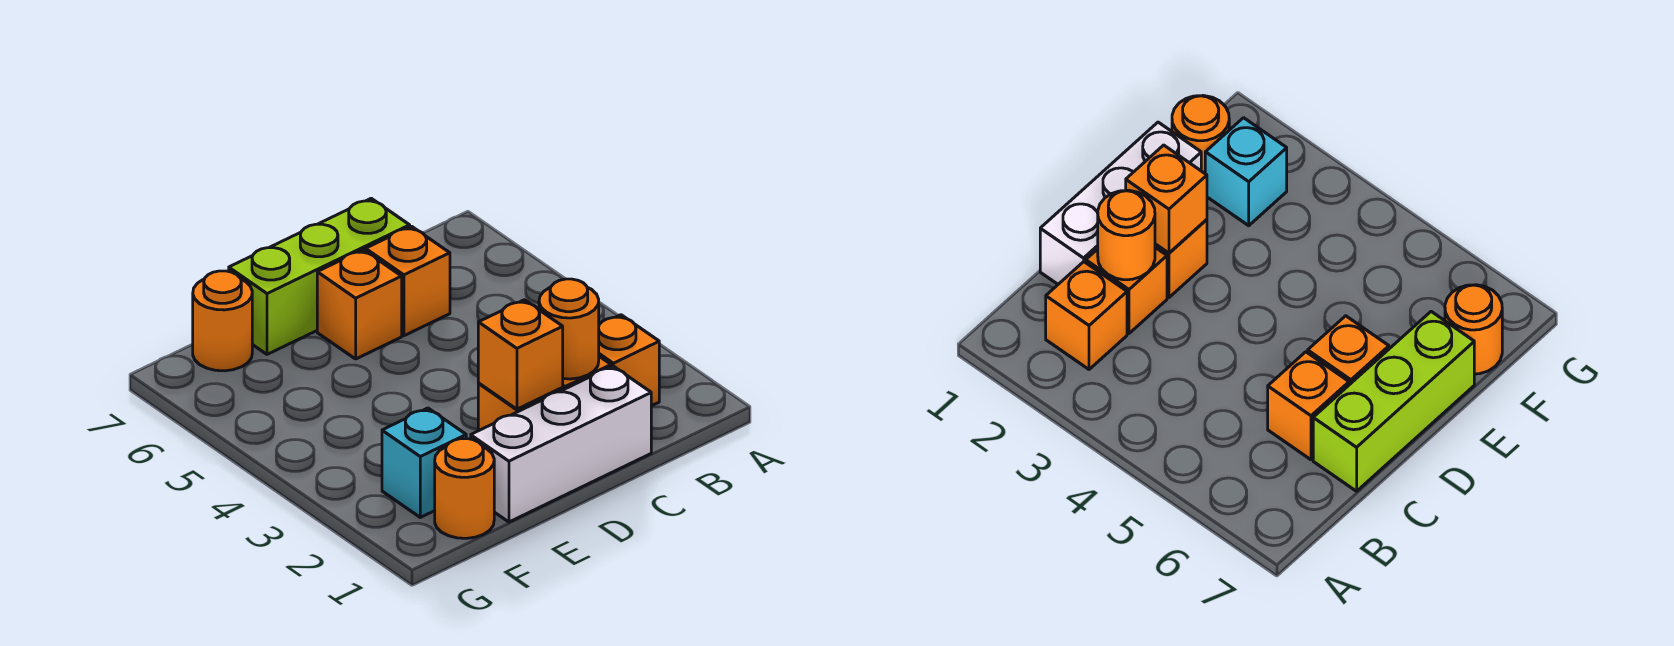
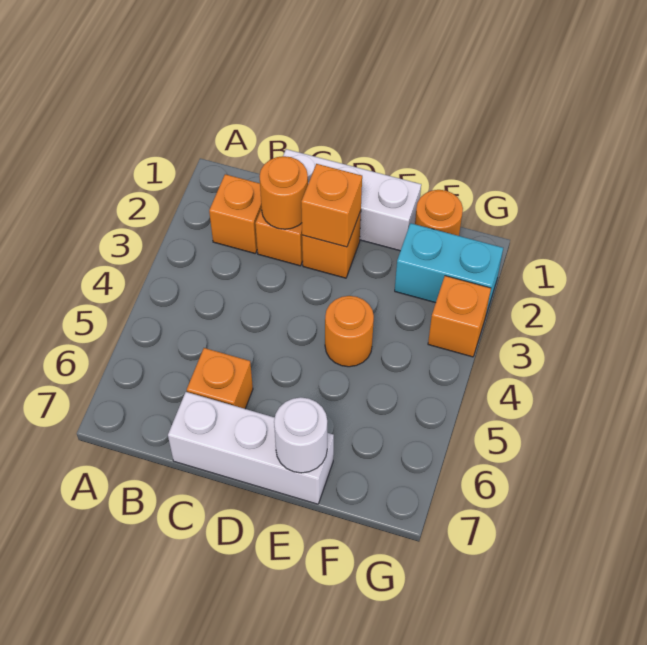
lime 1x3 brick [229,198,410,354] -> white 1x3 brick [168,392,334,504]
orange 1x1 brick [317,250,402,359] -> orange 1x1 brick moved to [428,276,491,357]
none -> white 1x1 round brick [274,397,327,473]
cyan 1x1 brick [382,408,466,517] -> cyan 1x2 brick [395,223,503,314]
orange 1x1 round brick [193,271,252,371] -> orange 1x1 round brick moved to [325,296,374,367]

